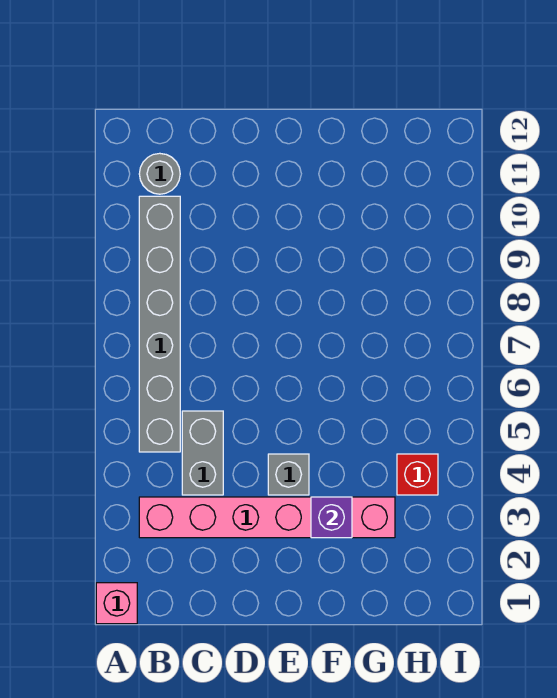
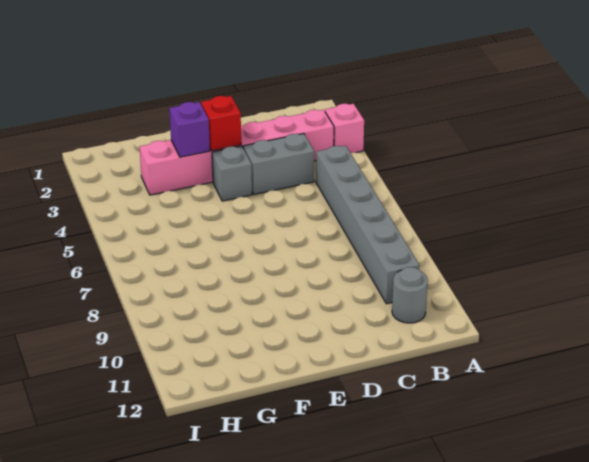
pink 1x1 brick [96,583,137,624] -> pink 1x1 brick moved to [325,104,364,153]
grey 1x2 brick [182,411,223,495] -> grey 1x2 brick turned to [243,134,314,194]
red 1x1 brick [397,454,438,495] -> red 1x1 brick moved to [201,96,241,151]

